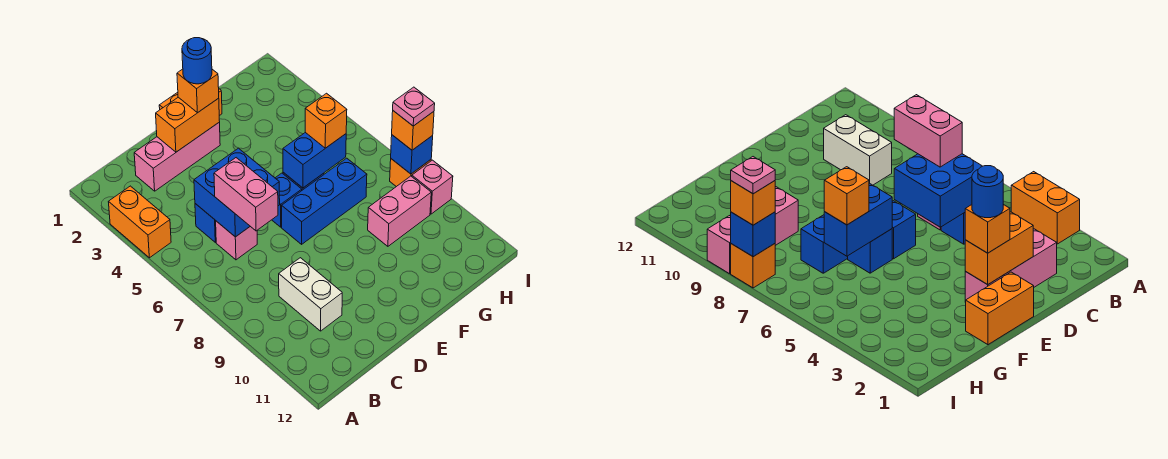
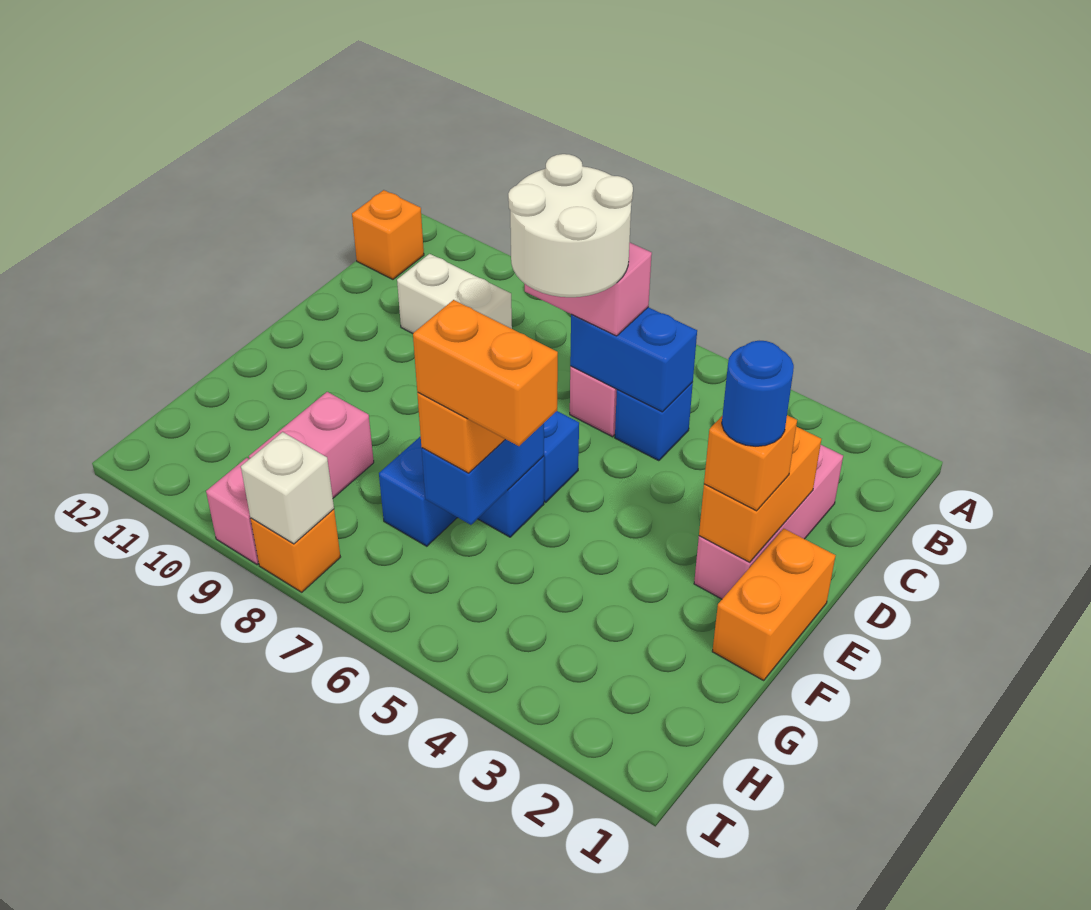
orange 1x2 brick [109,186,171,258] -> orange 1x2 brick moved to [413,300,558,446]
blue 2x2 brick [194,148,280,237] -> blue 1x2 brick [570,307,697,412]
none -> white 2x2 round brick [508,154,633,297]
blue 1x1 brick [391,135,433,174] -> white 1x1 brick [241,432,334,544]
orange 1x1 brick [392,111,434,150] -> orange 1x1 brick moved to [352,190,424,279]
pink 1x1 plate [393,87,435,126] -> none

